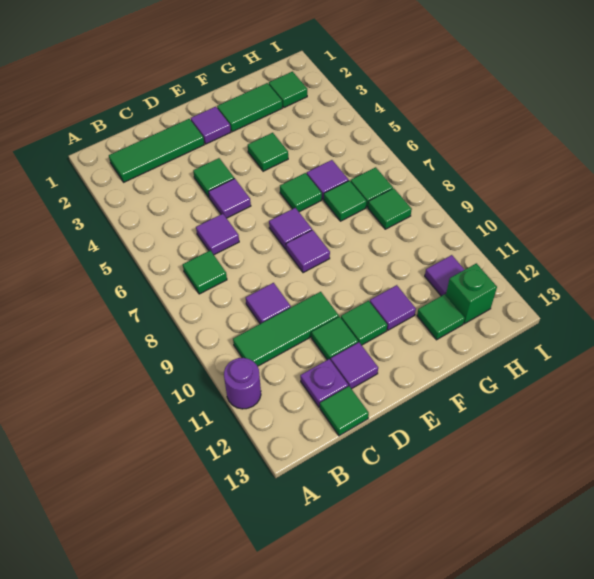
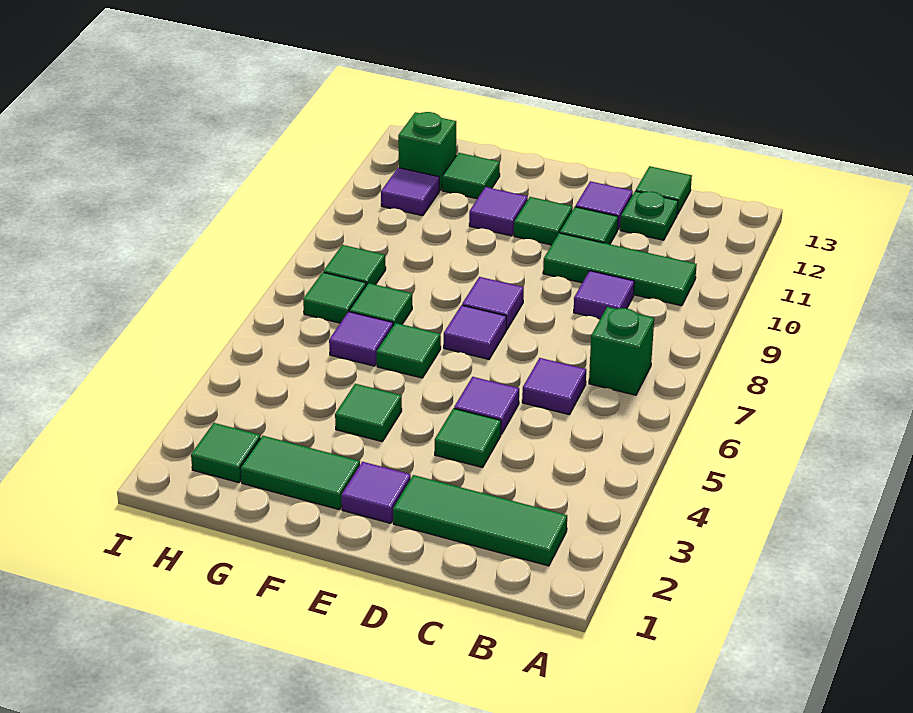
purple 1x1 round brick [224,358,261,409] -> none
green 1x1 tile [183,250,227,294] -> green 1x1 brick [589,307,654,395]
purple 1x1 plate [300,359,348,407] -> green 1x1 plate [620,191,678,240]

